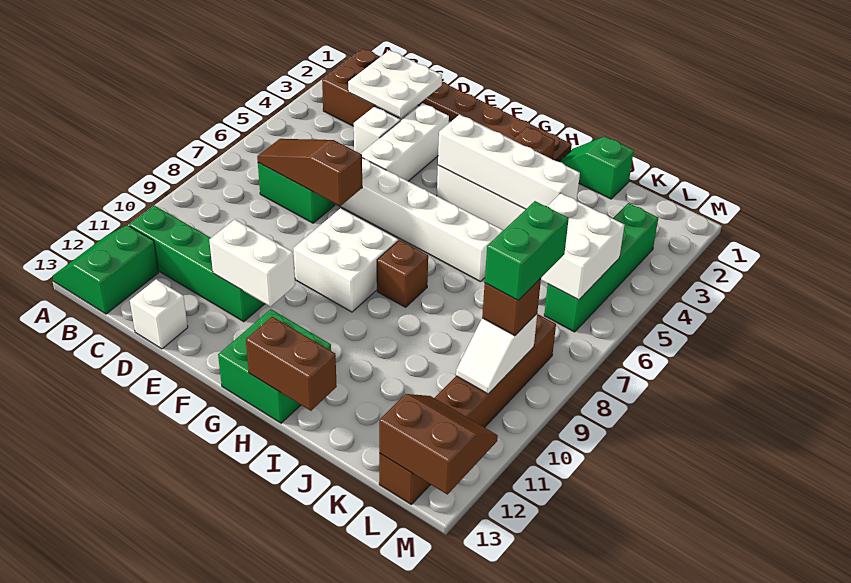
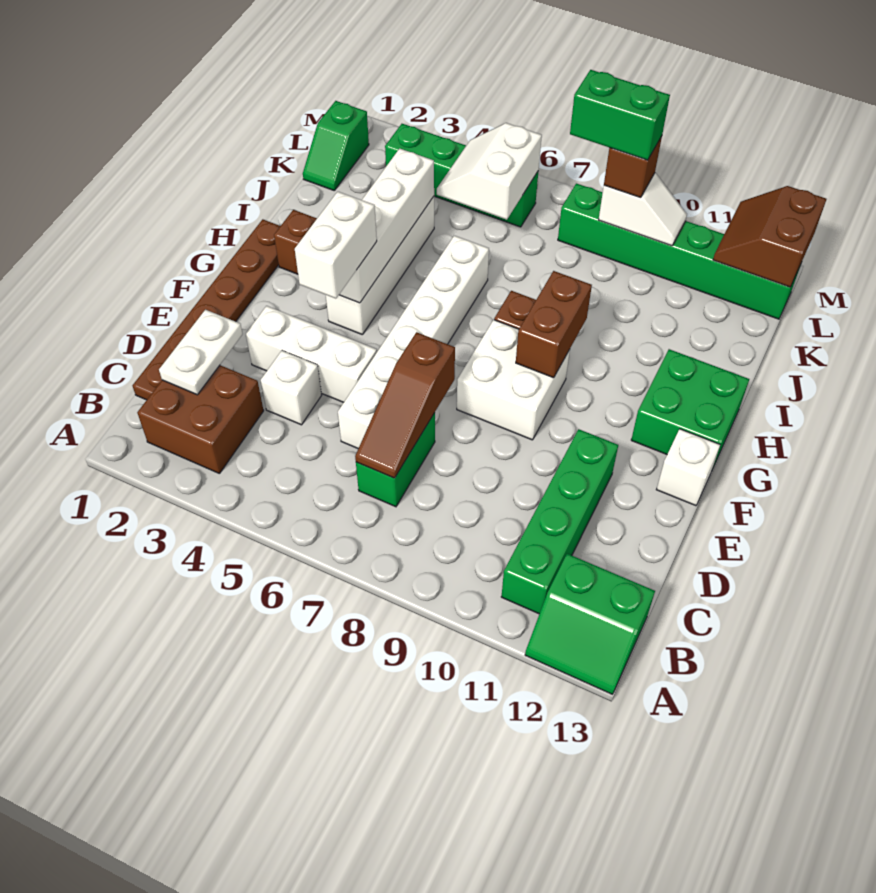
white 2x2 plate [348,50,442,118] -> white 1x2 plate [159,310,243,395]
white 1x1 brick [130,279,188,349] -> white 1x1 brick moved to [656,429,720,506]
white 1x2 brick [209,219,295,307] -> white 1x2 brick moved to [295,192,377,299]
brown 1x2 brick [246,317,337,411] -> brown 1x2 brick moved to [516,271,592,378]
green 1x2 slope [559,137,634,199] -> green 1x2 slope moved to [303,101,369,190]
white 2x2 brick [541,193,624,300] -> white 2x2 slope [437,123,542,220]
brown 1x6 brick [379,314,556,504] -> green 1x6 brick [558,183,801,319]

